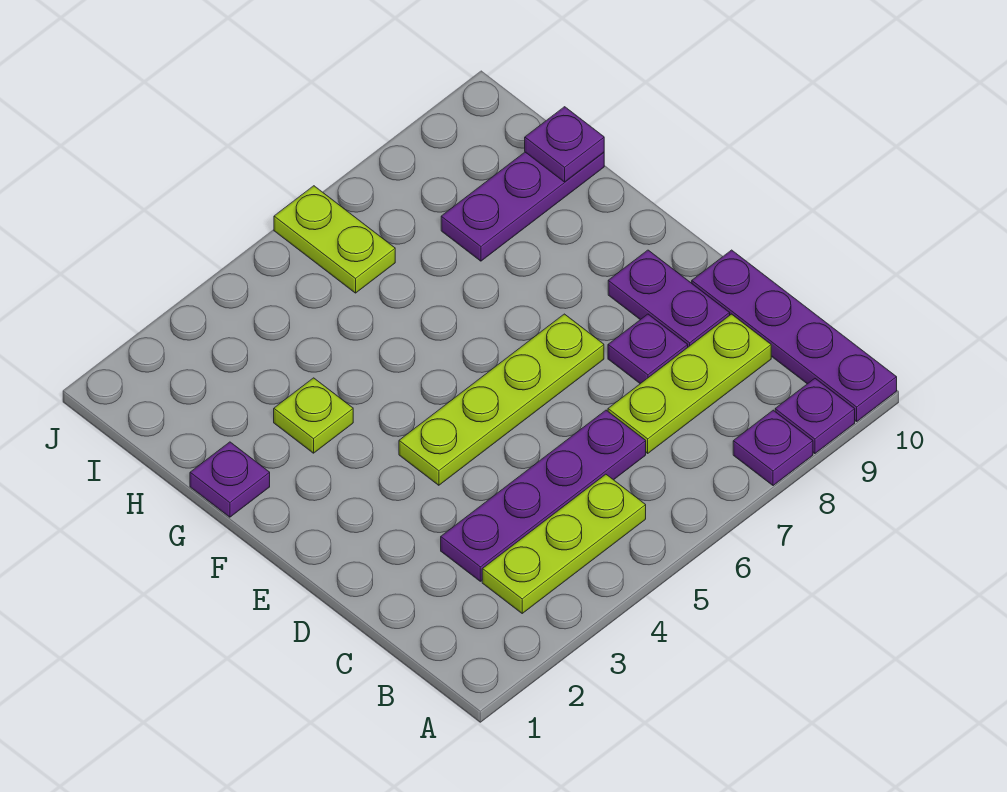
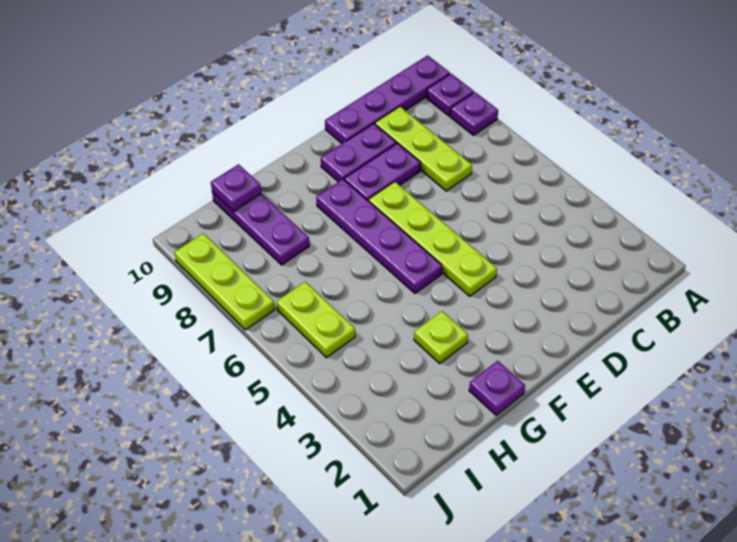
lime 1x3 plate [482,474,646,613] -> lime 1x3 plate moved to [174,233,275,330]
purple 1x4 plate [441,410,646,581] -> purple 1x4 plate moved to [316,179,442,293]
purple 1x1 plate [608,314,688,384] -> purple 1x2 plate [344,143,421,201]
lime 1x2 plate [274,186,395,293] -> lime 1x2 plate turned to [277,282,355,358]

